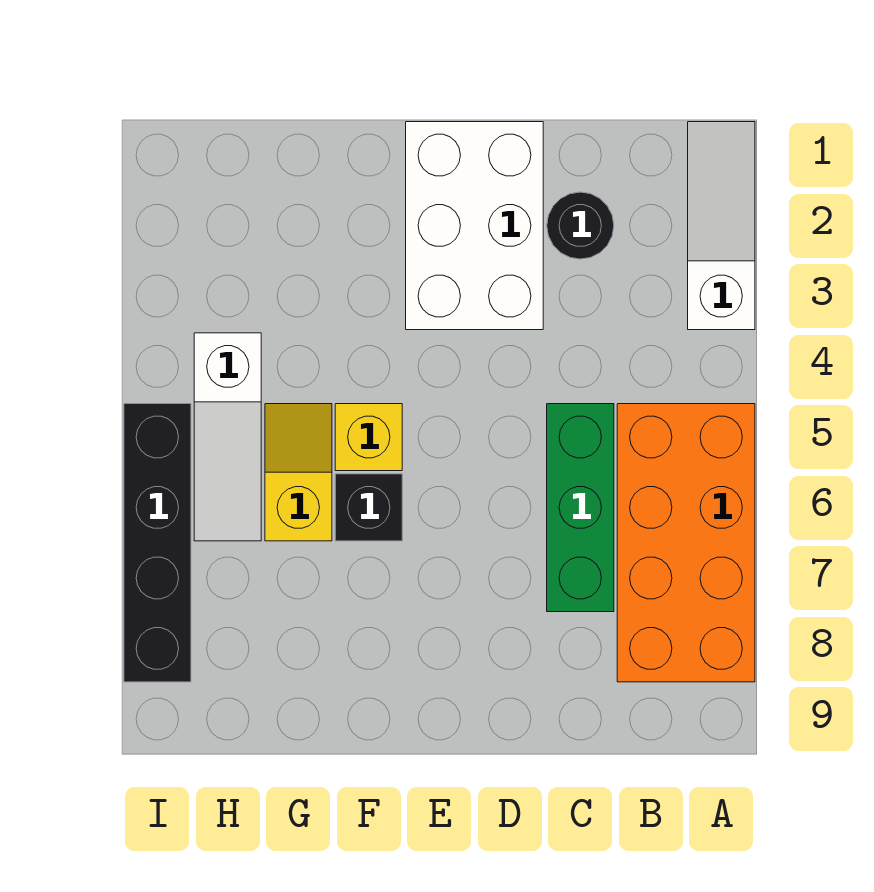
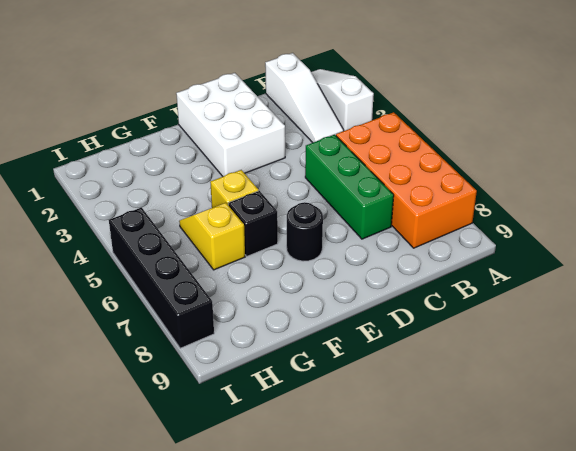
black 1x1 round brick [547,192,614,259] -> black 1x1 round brick moved to [287,202,323,261]
white 1x3 slope [194,333,261,541] -> white 1x3 slope moved to [265,53,344,143]

